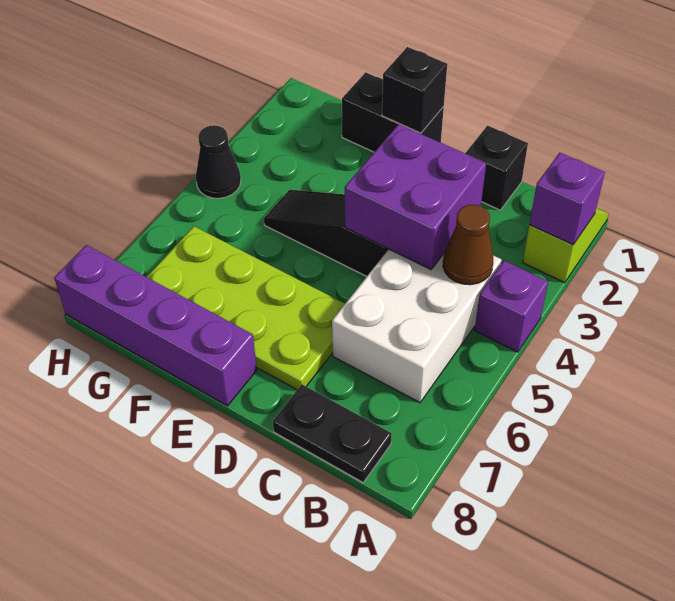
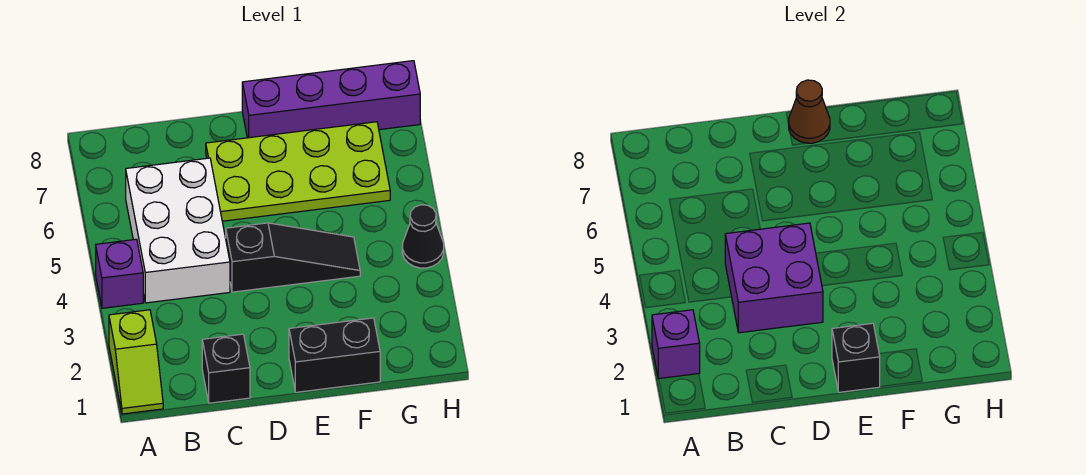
brown 1x1 cone [443,205,493,285] -> brown 1x1 cone moved to [789,80,830,143]
black 1x2 plate [273,384,392,482] -> none

